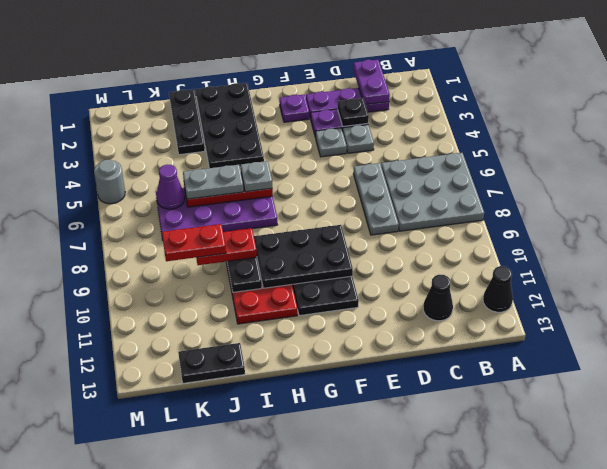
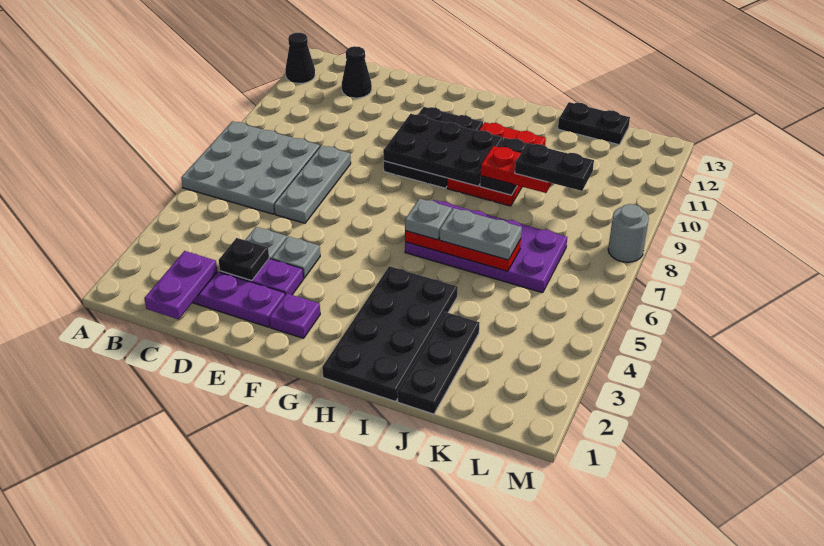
red 1x2 plate [162,224,226,261] -> black 1x2 plate [515,143,594,191]
purple 1x1 cone [157,165,185,209] -> none
grey 1x1 round brick [94,160,125,204] -> grey 1x1 round brick moved to [608,204,649,262]

